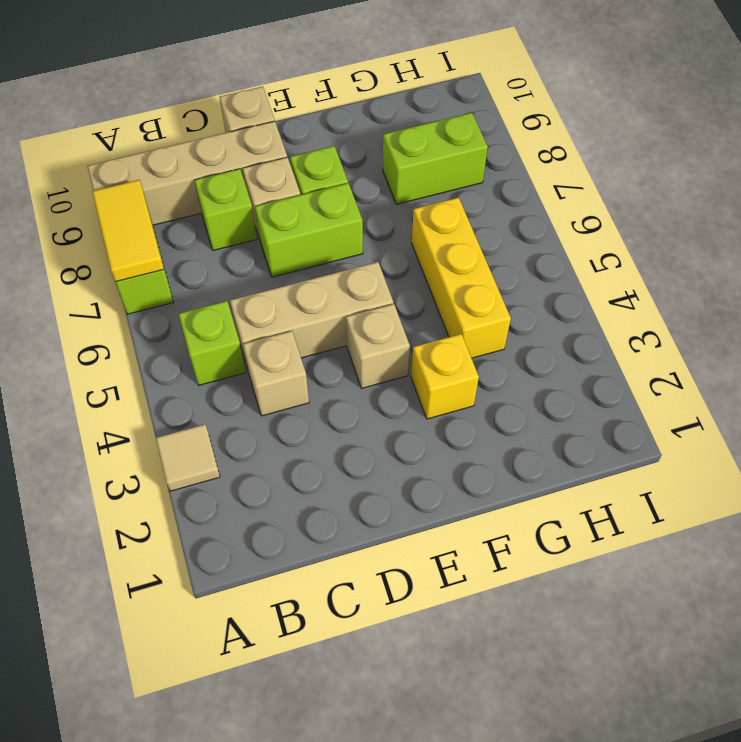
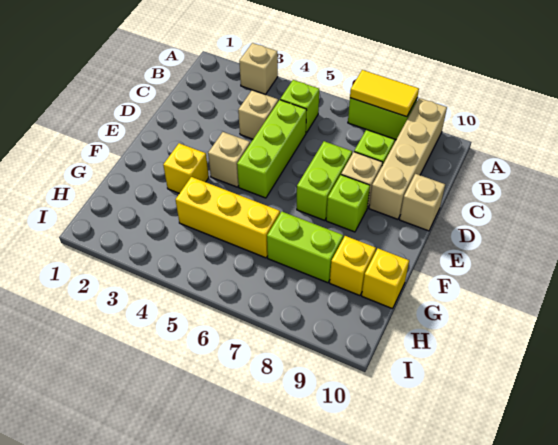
tan 1x1 tile [156,424,220,491] -> tan 1x1 brick [239,43,278,94]
tan 1x3 brick [230,262,393,369] -> lime 1x3 brick [237,100,307,198]
lime 1x2 brick [383,113,488,204] -> lime 1x2 brick turned to [267,212,343,283]
none -> yellow 1x1 brick [330,236,376,296]
none -> yellow 1x1 brick [362,249,409,309]

